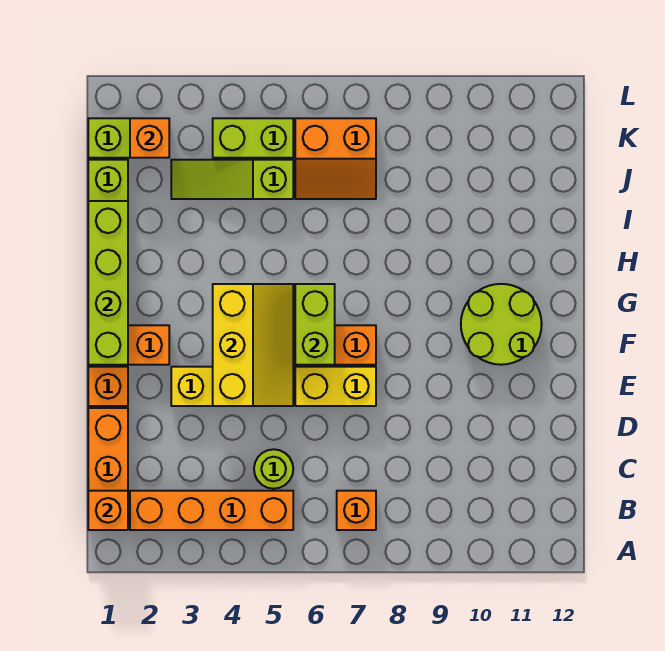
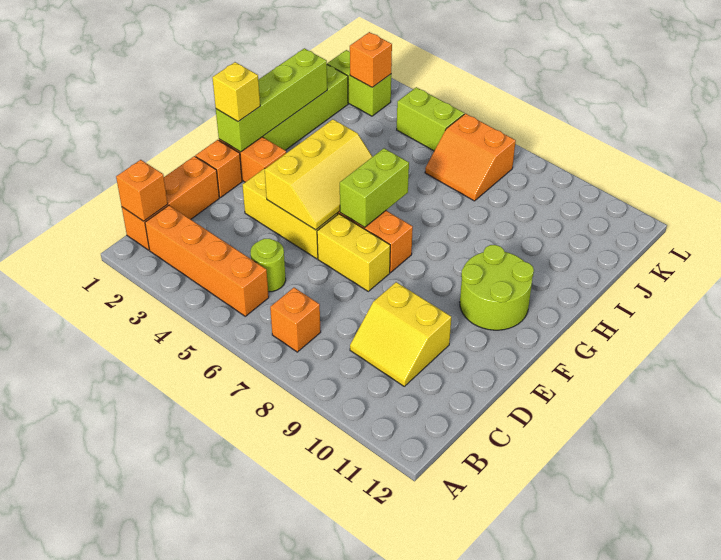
none -> yellow 2x2 slope [350,282,451,386]
none -> yellow 1x1 brick [212,62,260,122]
lime 1x3 slope [171,160,293,199] -> none

